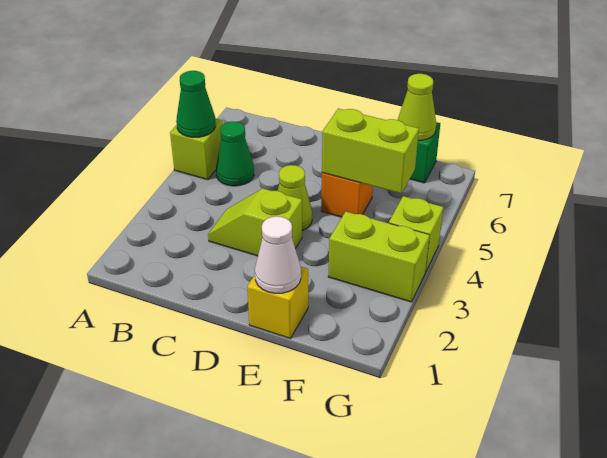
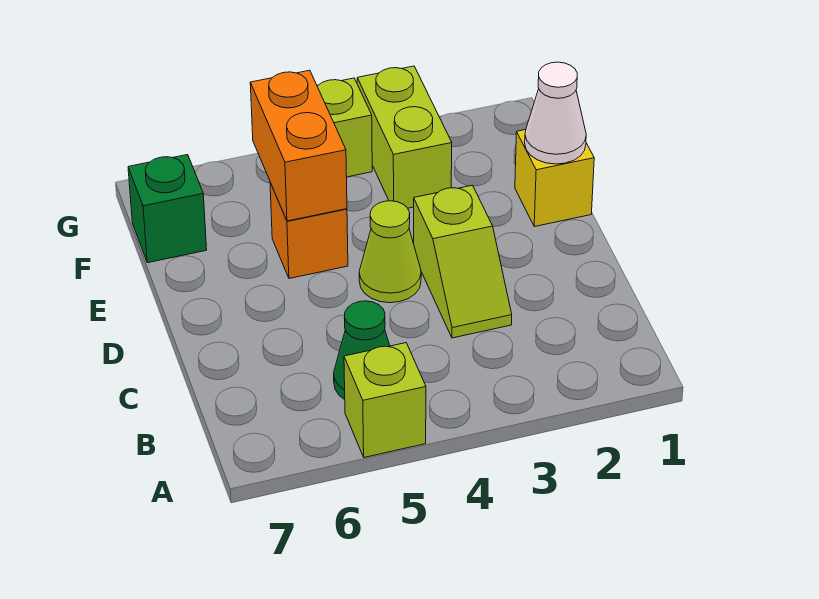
green 1x1 cone [176,71,216,137] -> none
lime 1x2 brick [322,108,419,194] -> orange 1x2 brick [250,70,347,221]
lime 1x1 cone [398,74,436,141] -> none

